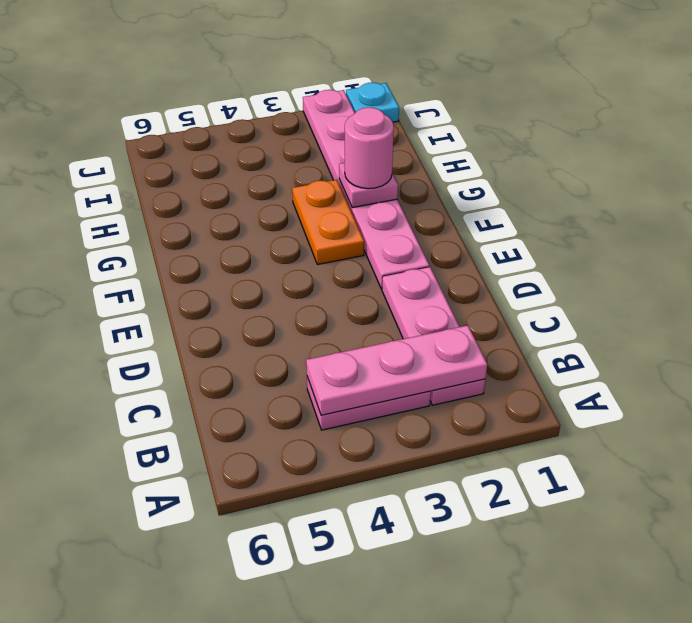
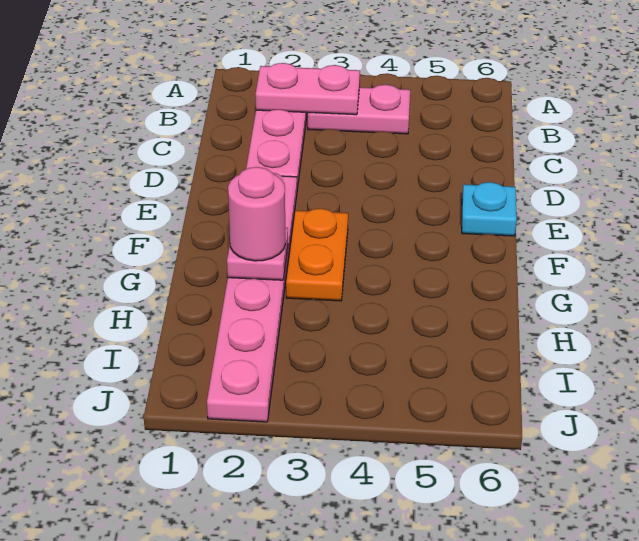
pink 1x3 plate [306,325,487,415] -> pink 1x2 plate [256,63,360,115]
cyan 1x1 plate [346,83,399,122] -> cyan 1x1 plate moved to [462,182,517,236]

